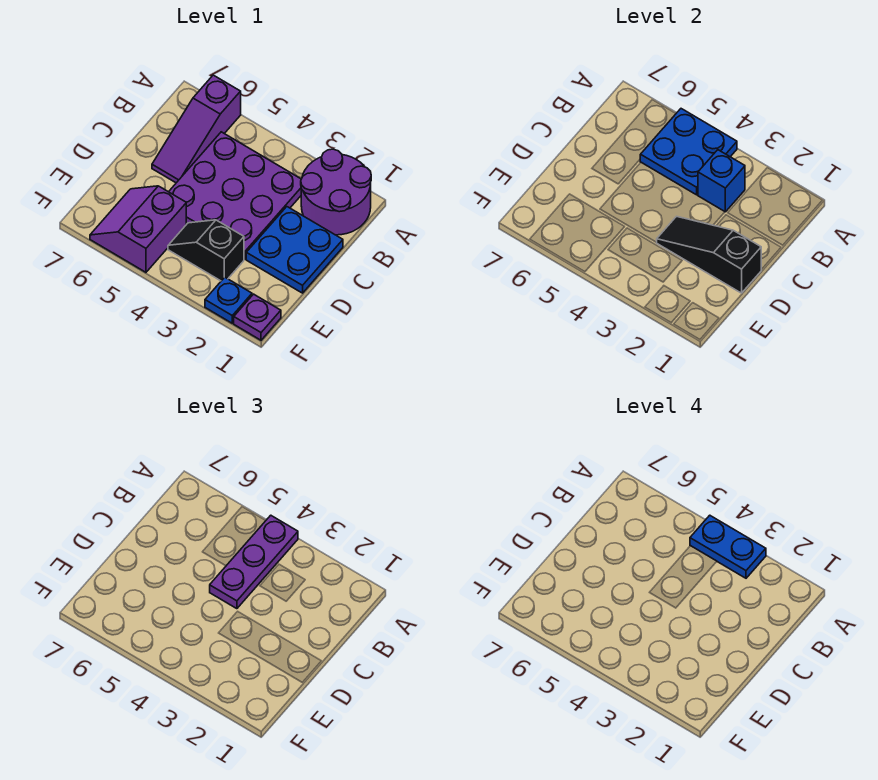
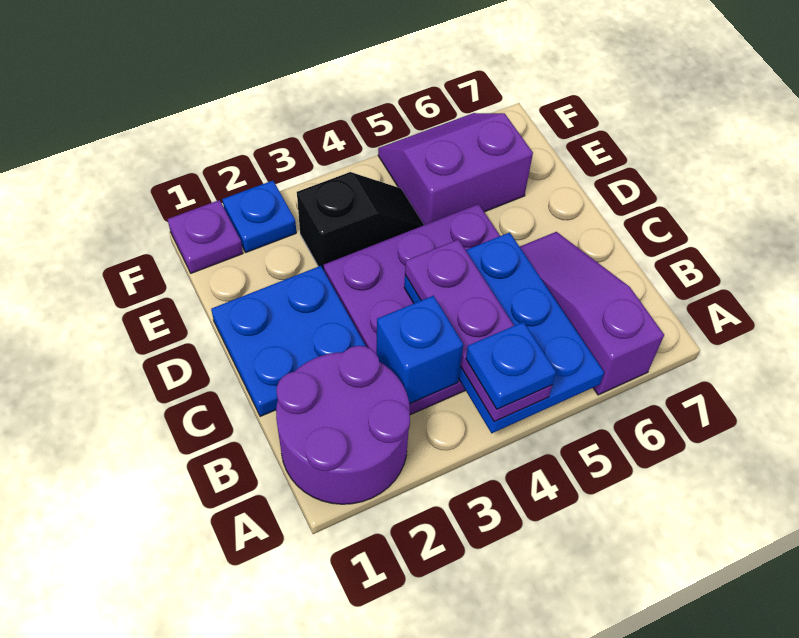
blue 1x2 plate [690,515,766,578] -> blue 1x1 plate [466,322,556,409]
blue 2x2 plate [640,109,737,195] -> blue 2x3 plate [404,232,604,433]
black 1x3 slope [656,216,761,293] -> none
purple 2x2 slope [90,186,186,272] -> purple 2x2 slope turned to [378,113,533,225]

